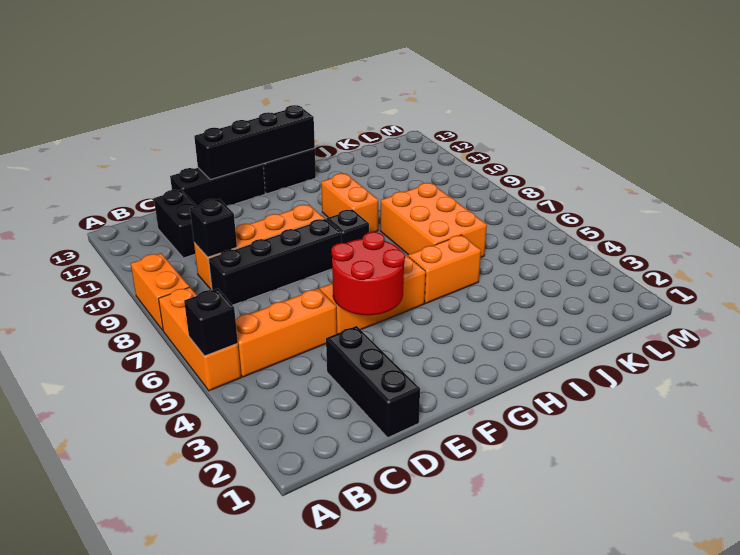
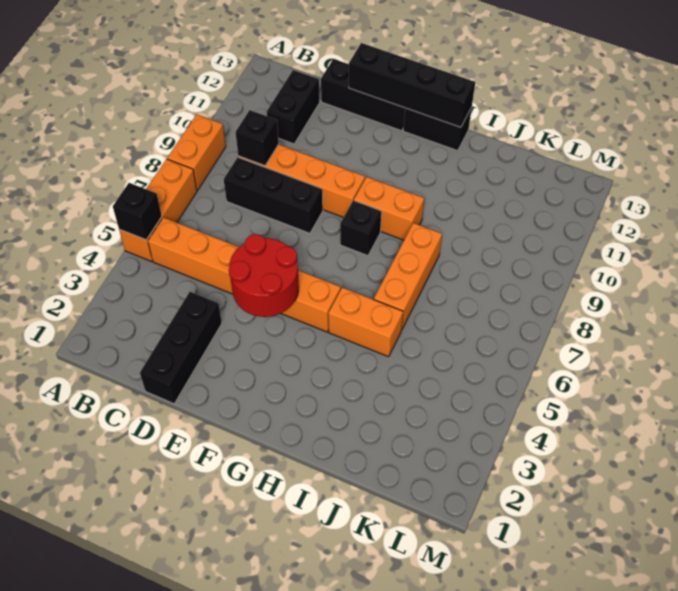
black 1x4 brick [209,219,341,305] -> black 1x3 brick [224,157,323,233]
orange 1x2 brick [321,173,378,233] -> orange 1x2 brick turned to [354,177,424,240]
orange 2x3 brick [380,183,487,257] -> orange 1x3 brick [374,223,442,329]

